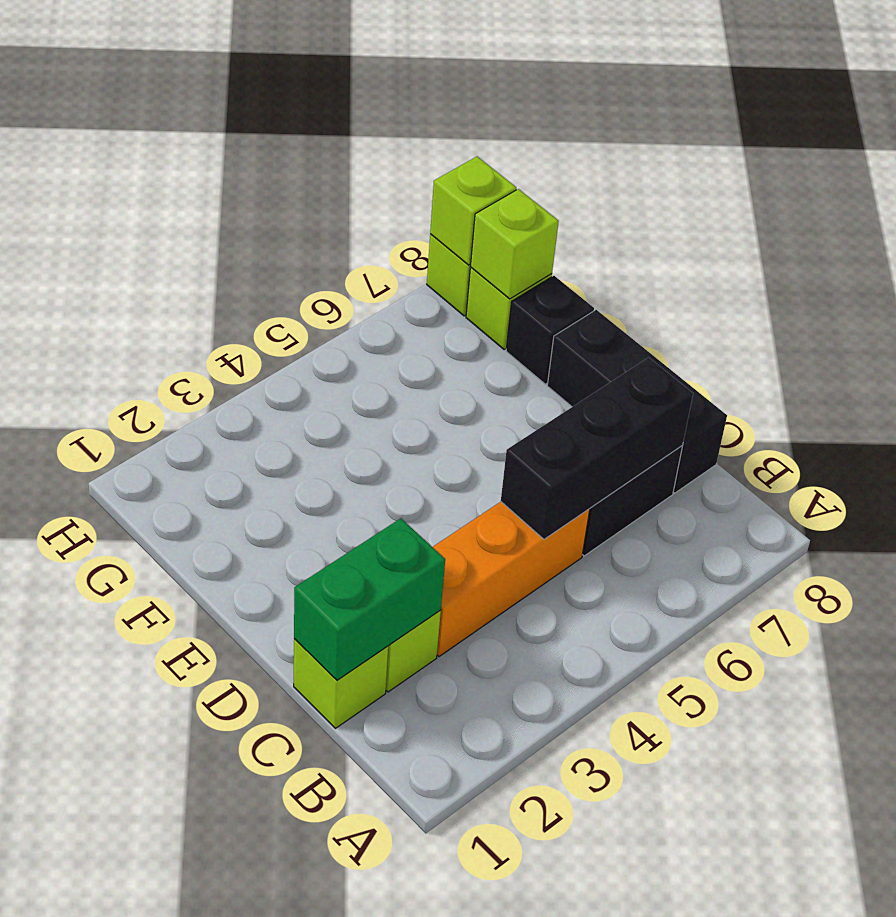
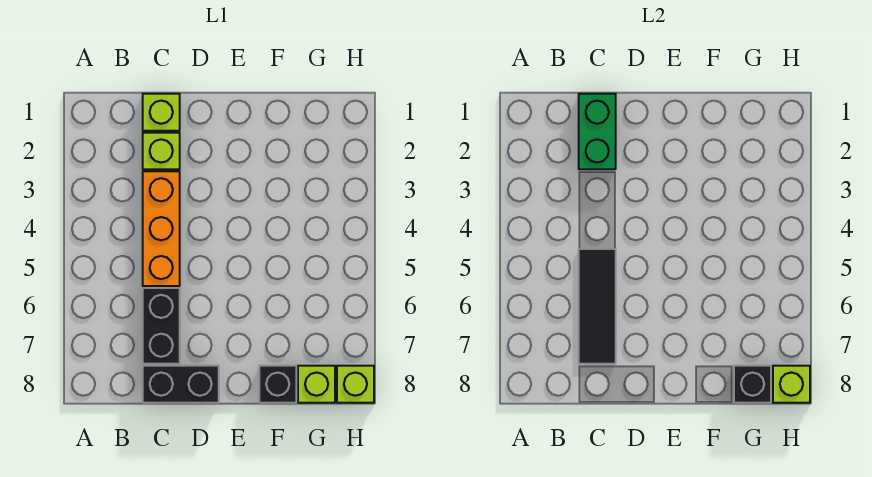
black 1x3 brick [501,358,693,539] -> black 1x3 tile [579,249,616,364]
black 1x3 brick [547,310,727,493] -> black 1x2 brick [143,366,219,403]
lime 1x1 brick [470,189,559,299] -> black 1x1 brick [734,366,771,403]

